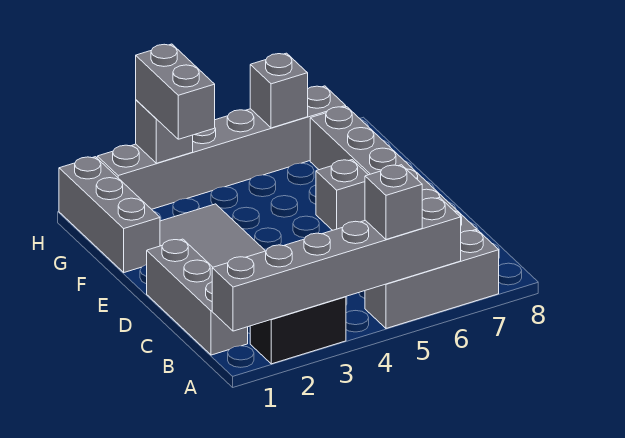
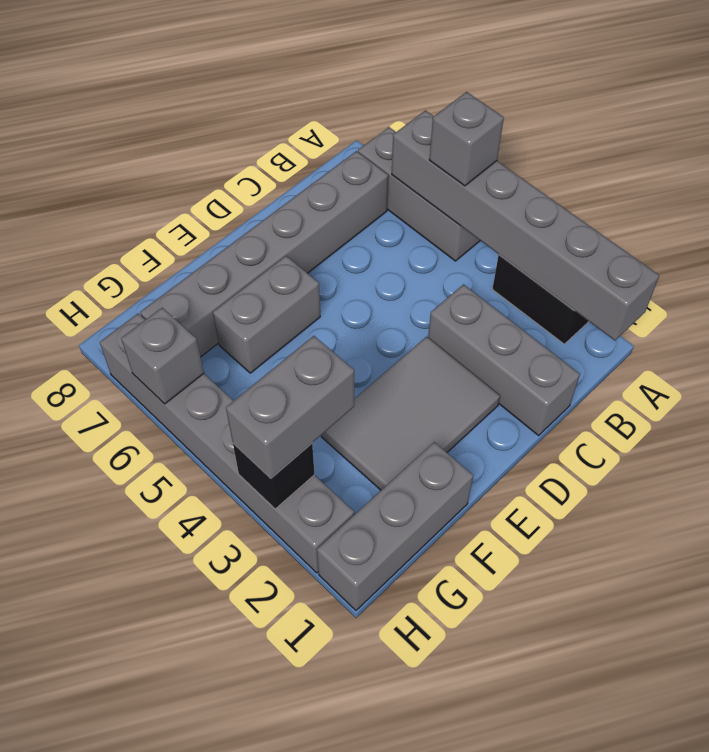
grey 1x3 brick [147,239,248,355] -> grey 1x3 brick turned to [428,284,580,436]
grey 1x1 brick [316,160,368,230] -> grey 1x2 brick [213,256,320,373]
grey 1x1 brick [136,100,193,163] -> black 1x1 brick [233,443,314,509]

